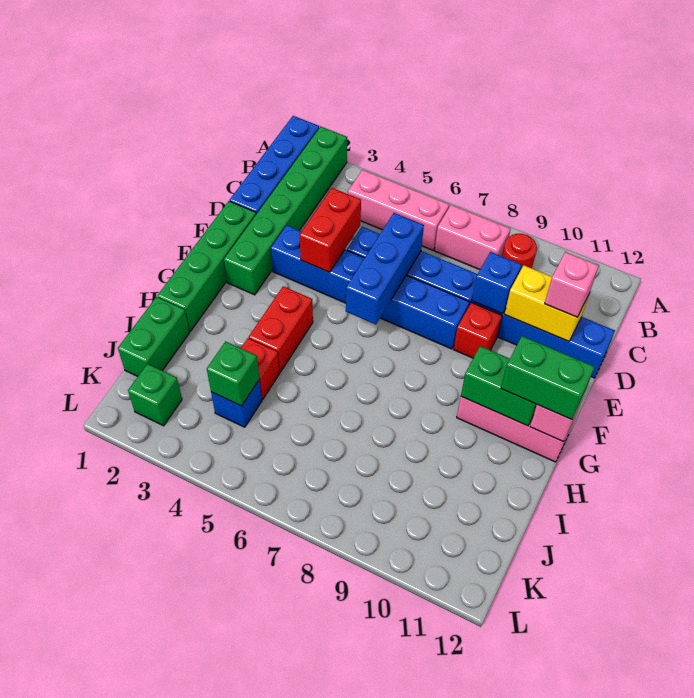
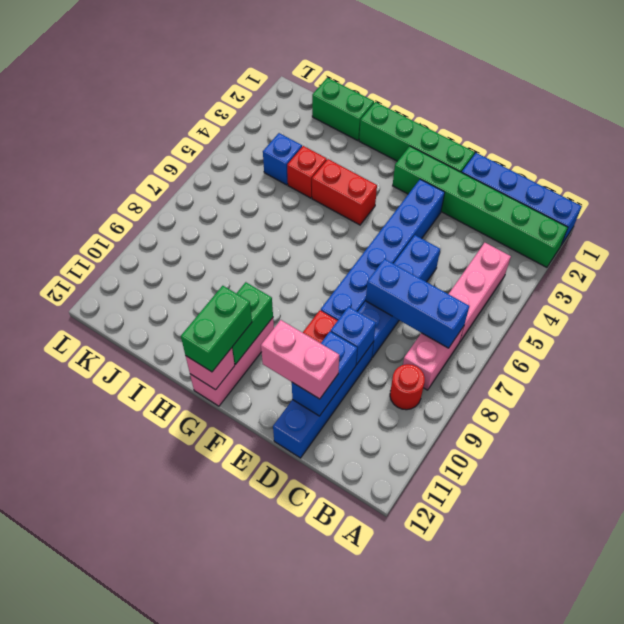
red 1x2 brick [300,188,361,272] -> none
blue 1x3 brick [346,213,424,324] -> blue 1x3 brick moved to [366,259,469,348]
yellow 1x2 brick [505,265,589,341] -> blue 1x2 brick [292,332,357,416]
pink 1x1 brick [545,252,599,317] -> pink 1x2 brick [261,320,339,399]
green 1x1 brick [207,341,259,406] -> none
green 1x1 brick [128,364,182,426] -> none

